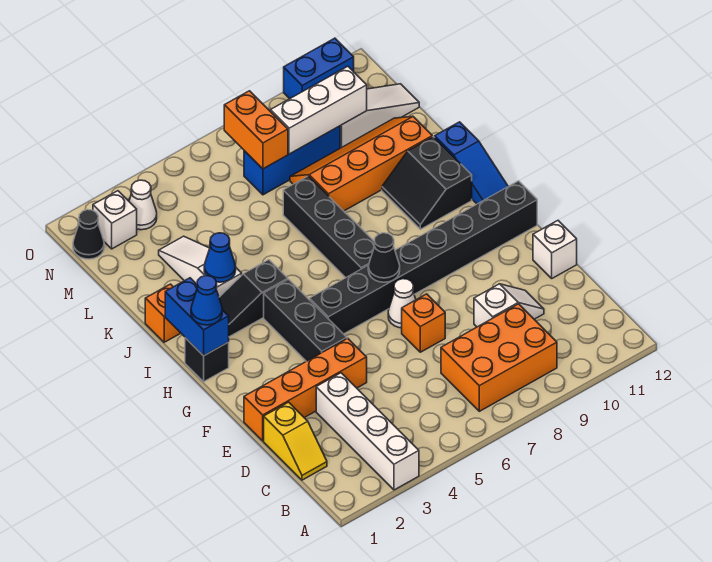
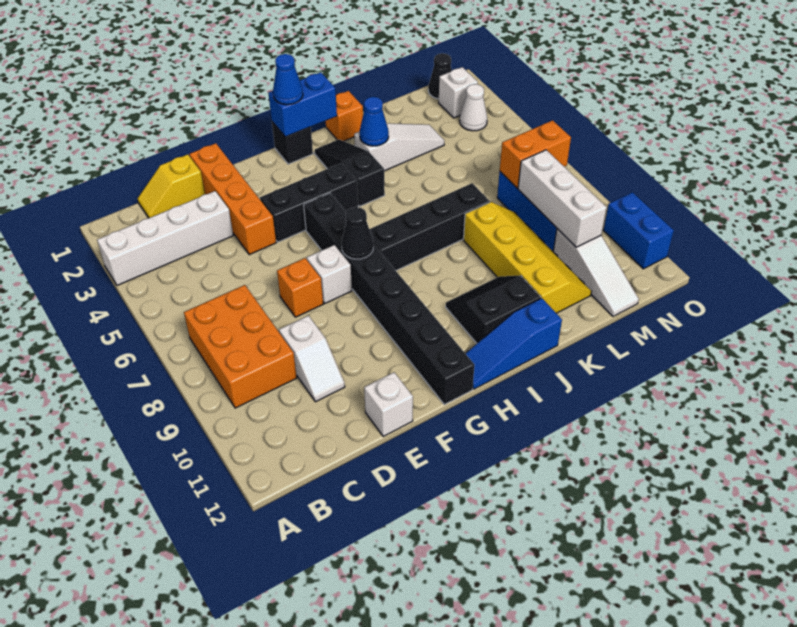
white 1x1 cone [388,279,416,328] -> white 1x1 brick [307,245,352,303]
orange 2x4 slope [290,116,432,211] -> yellow 2x4 slope [464,202,591,313]

